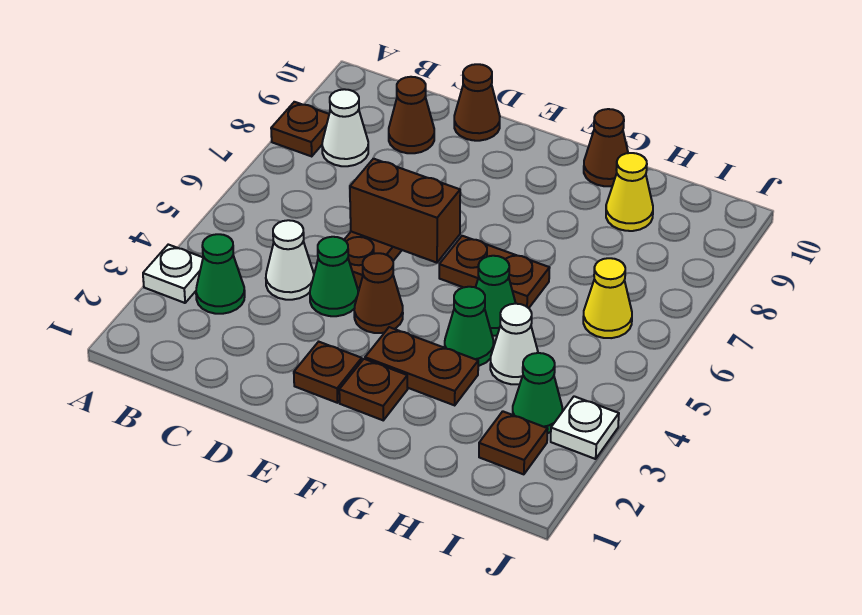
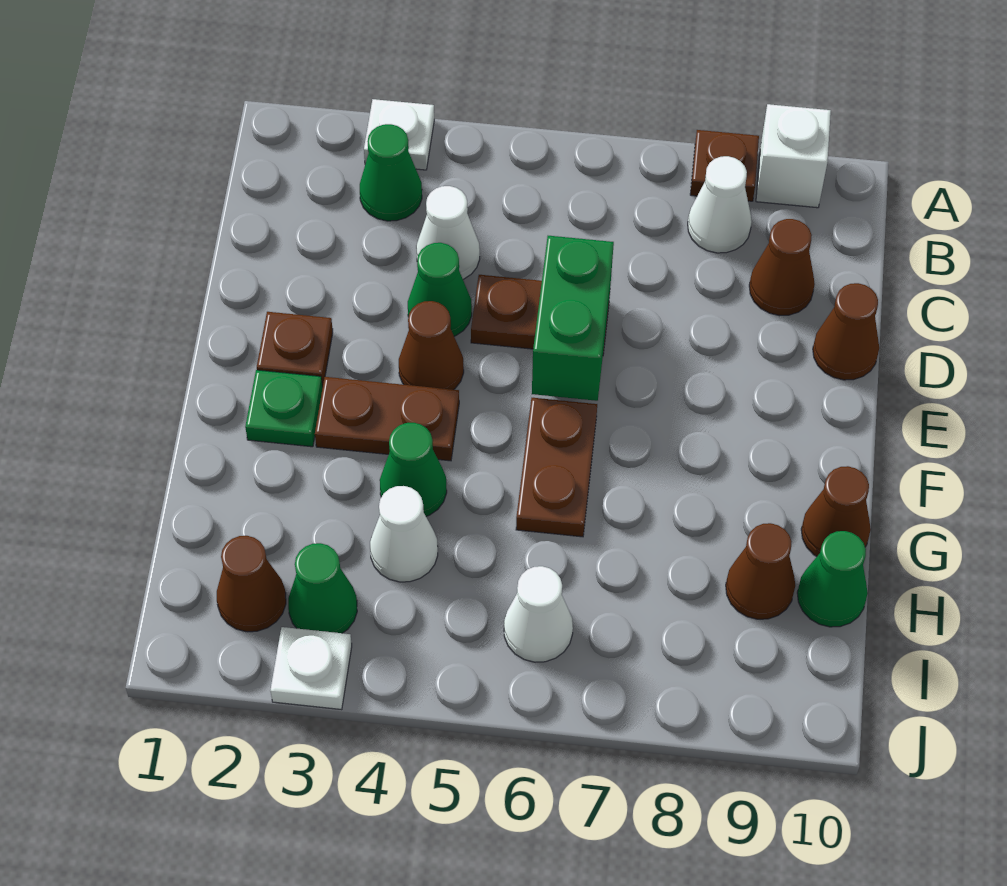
none -> white 1x1 brick [756,104,831,208]
brown 1x2 brick [350,159,460,263] -> green 1x2 brick [532,236,614,401]
brown 1x1 plate [339,359,408,420] -> green 1x1 plate [245,370,323,447]
brown 1x2 plate [365,327,478,405] -> brown 1x2 plate turned to [315,377,459,461]
green 1x1 cone [476,256,516,336] -> green 1x1 cone moved to [797,531,868,627]
yellow 1x1 cone [606,153,653,231] -> brown 1x1 cone [726,523,795,619]
brown 1x1 plate [479,411,548,474] -> brown 1x1 cone [217,536,286,632]
yellow 1x1 cone [583,258,632,338] -> white 1x1 cone [504,566,573,662]

